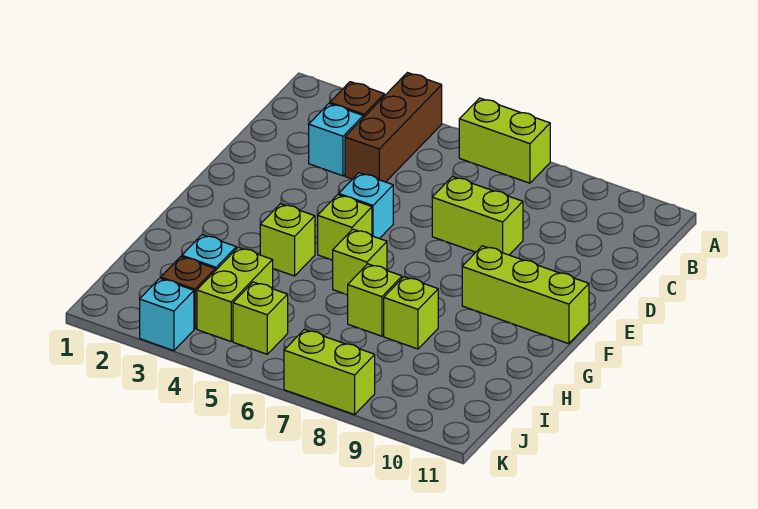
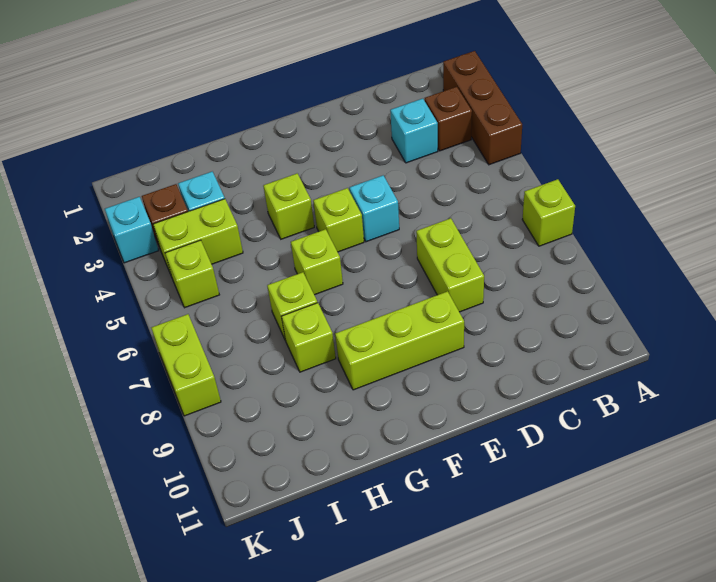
brown 1x3 brick [345,73,442,182] -> brown 1x3 brick turned to [443,51,522,165]
lime 1x2 brick [459,98,550,183] -> lime 1x1 brick [522,179,575,246]
lime 1x3 brick [462,246,589,344] -> lime 1x3 brick turned to [335,291,464,390]

